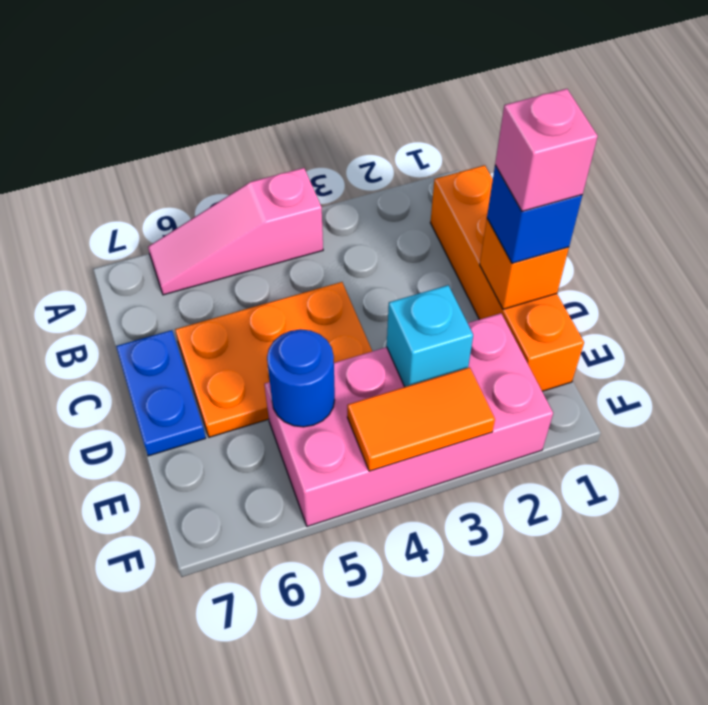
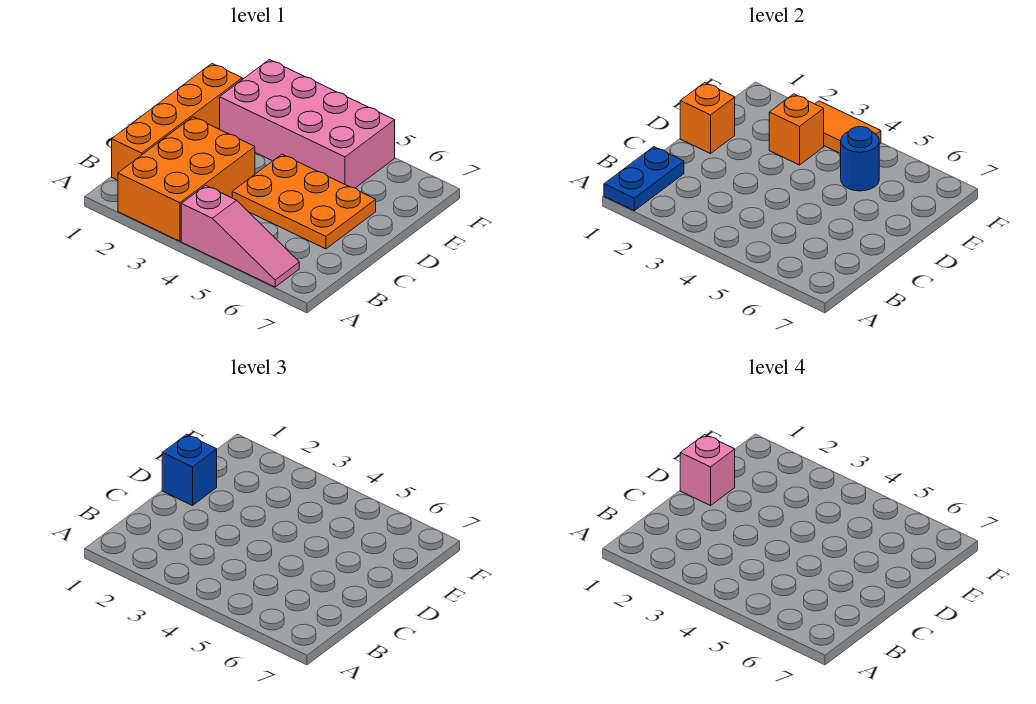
none -> orange 2x3 brick [118,117,255,241]
blue 1x2 plate [116,330,206,456] -> blue 1x2 plate moved to [604,147,684,211]
cyan 1x1 brick [387,285,473,387] -> orange 1x1 brick [769,94,824,165]

